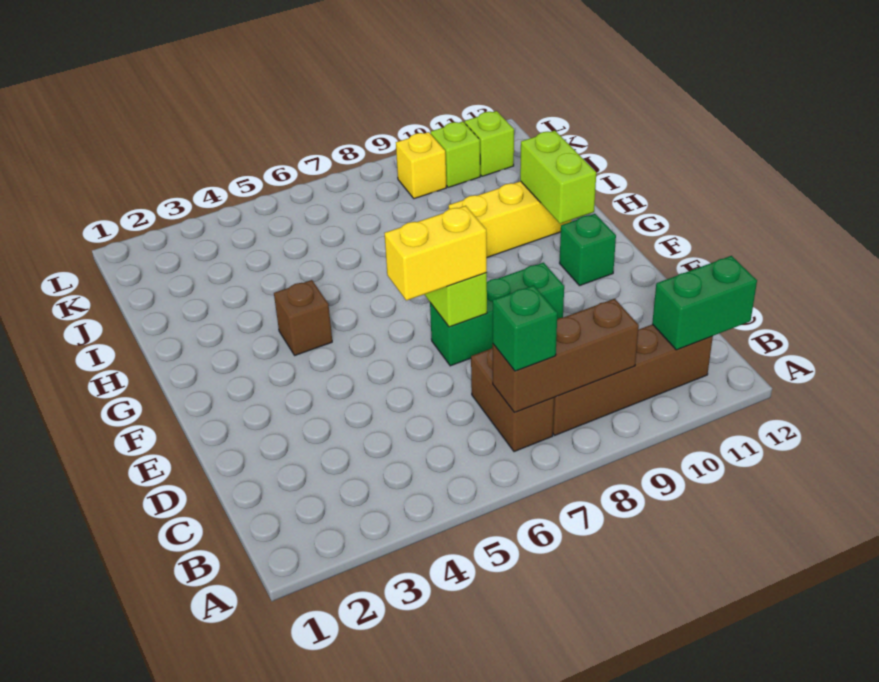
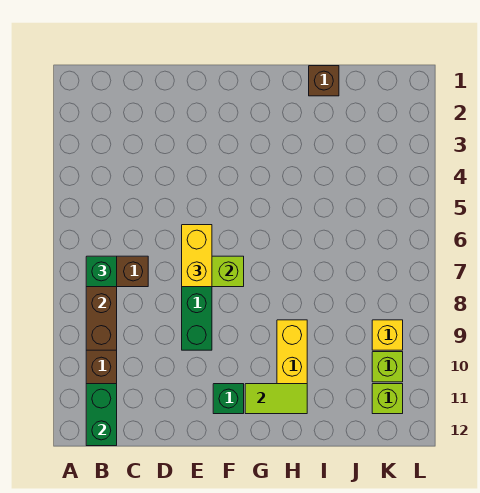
brown 1x1 brick [274,280,332,355] -> brown 1x1 brick moved to [309,66,339,96]
lime 1x2 brick [520,131,596,224] -> lime 1x2 tile [245,384,307,414]

